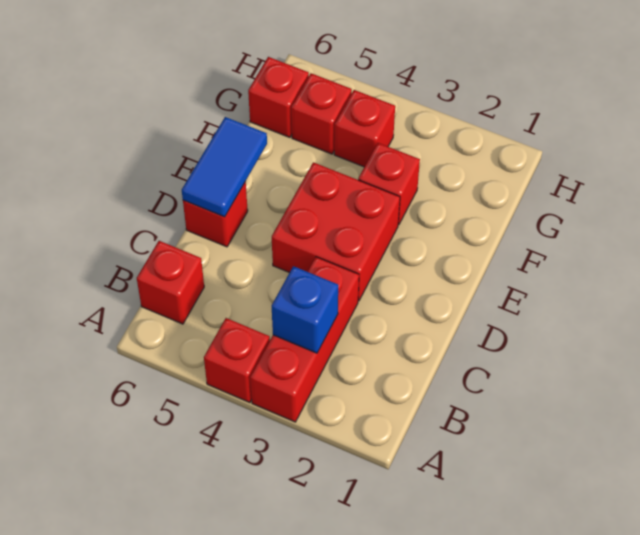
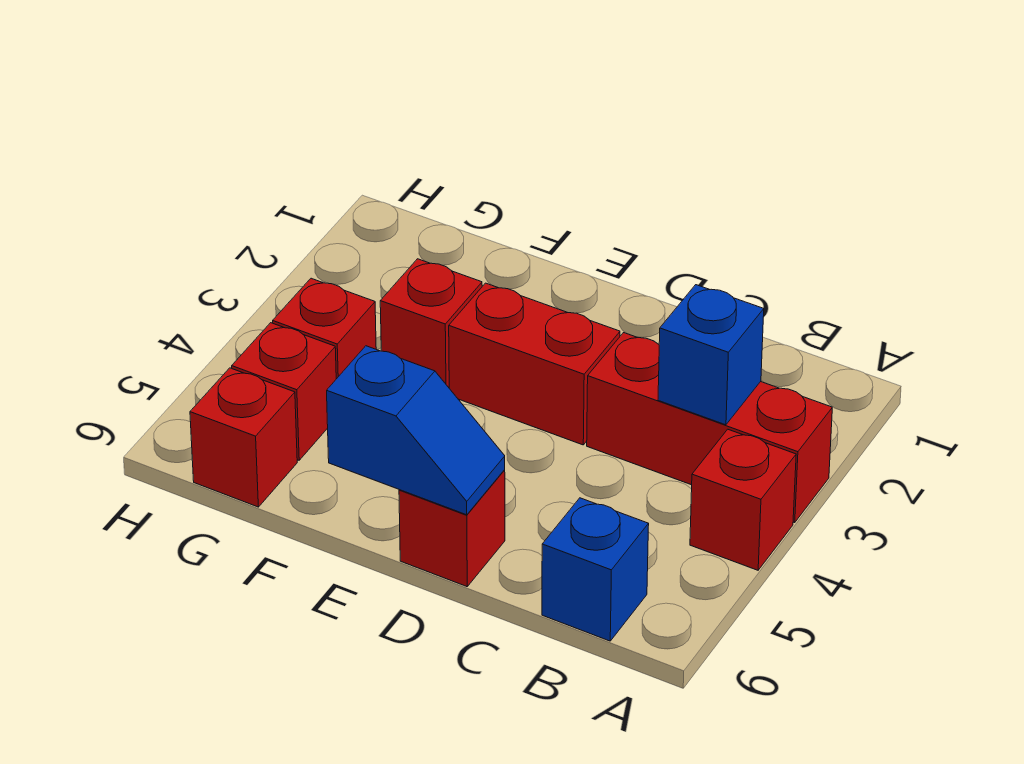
red 1x1 brick [137,241,204,324] -> blue 1x1 brick [542,498,649,641]
red 2x2 brick [272,162,400,301] -> red 1x2 brick [449,283,620,445]
blue 1x2 tile [182,117,267,217] -> blue 1x2 slope [327,346,505,515]

